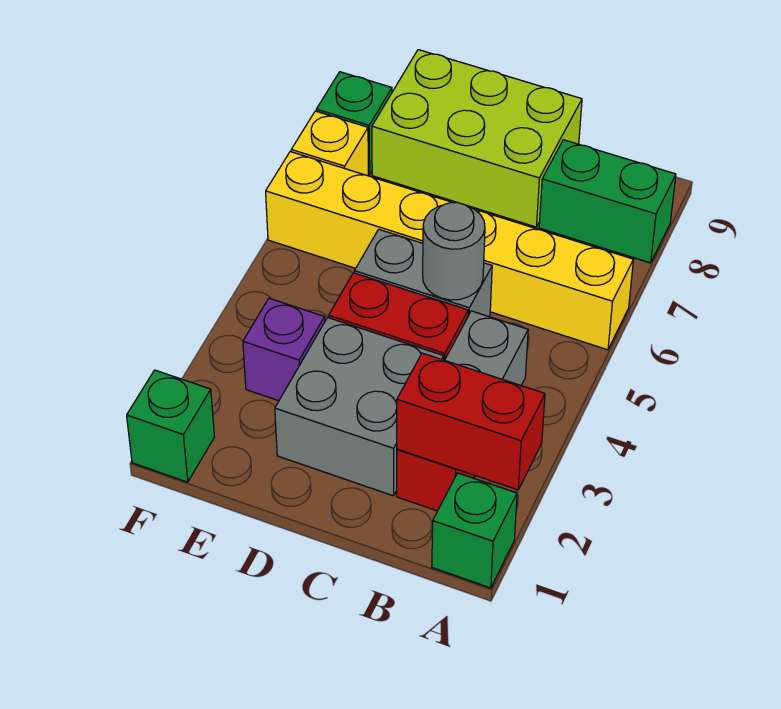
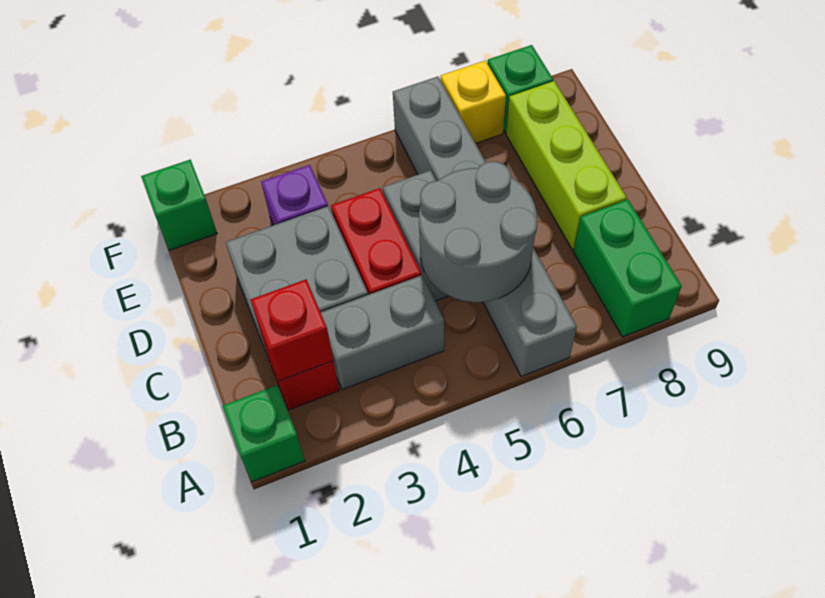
red 1x2 brick [397,353,545,490] -> red 1x1 brick [251,280,333,381]
yellow 1x6 brick [266,152,633,350] -> grey 1x6 brick [393,77,577,377]
grey 1x1 round brick [423,203,485,300] -> grey 2x2 round brick [419,161,537,302]
lime 2x3 brick [372,50,582,227] -> lime 1x3 brick [506,81,627,250]

